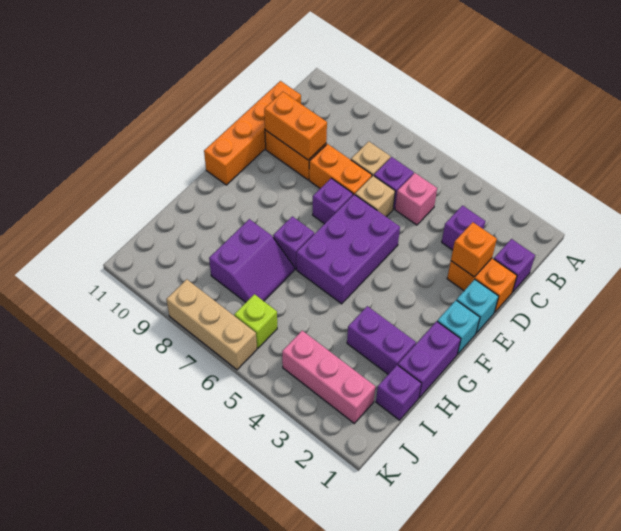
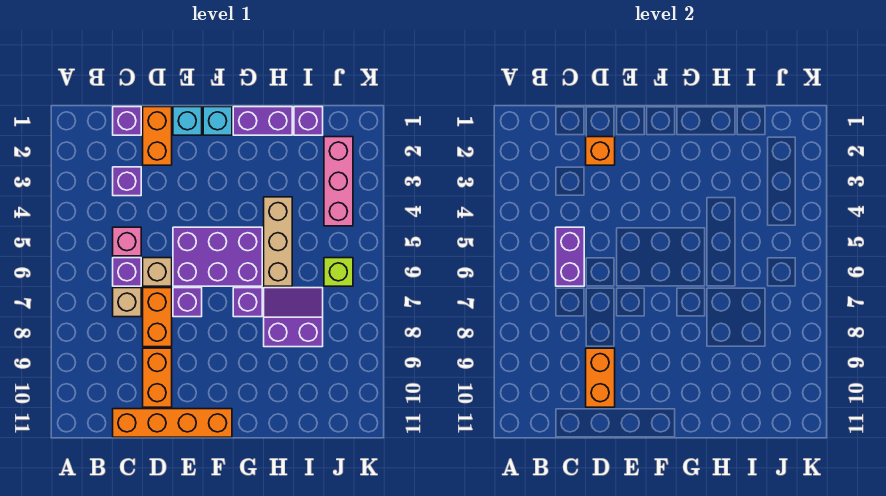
purple 1x2 brick [347,306,416,374] -> purple 1x2 brick moved to [556,227,584,286]
tan 1x3 brick [166,279,257,370] -> tan 1x3 brick moved to [264,197,292,286]

